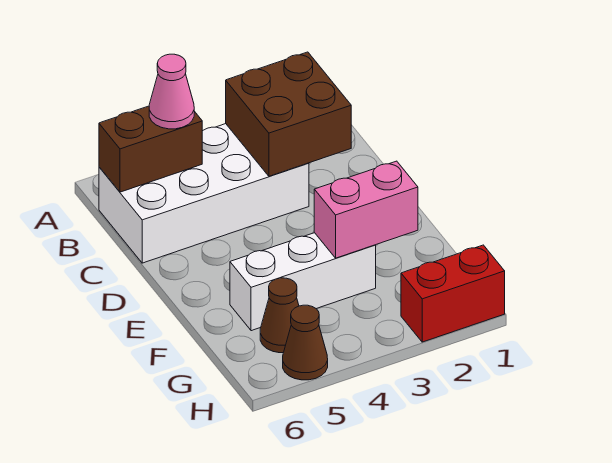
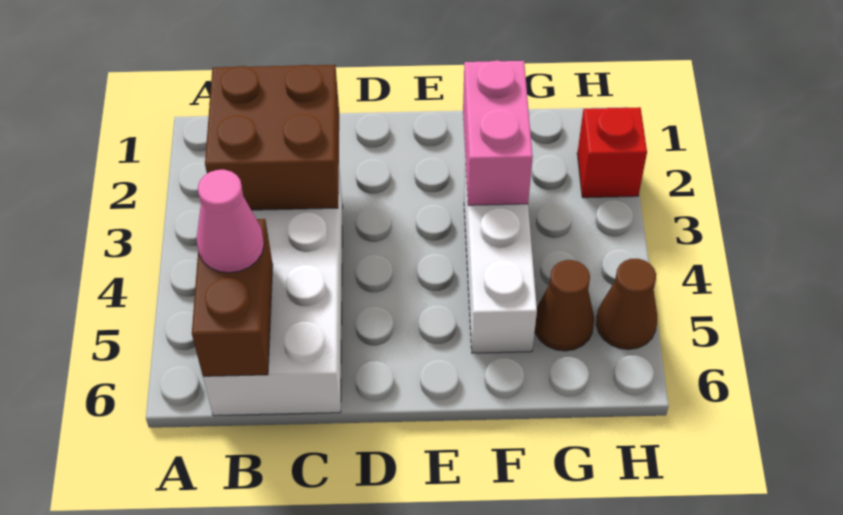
red 1x2 brick [401,245,505,342] -> red 1x1 brick [577,107,647,198]

